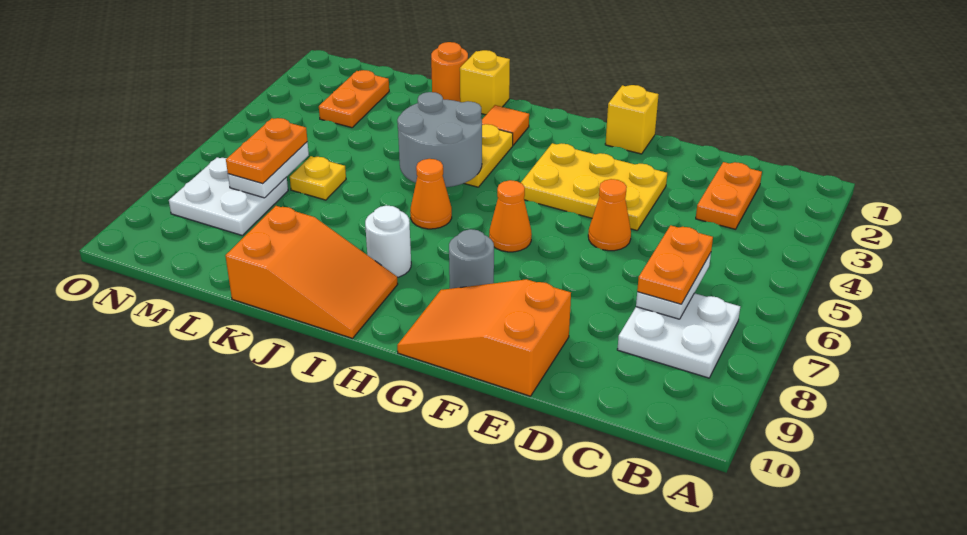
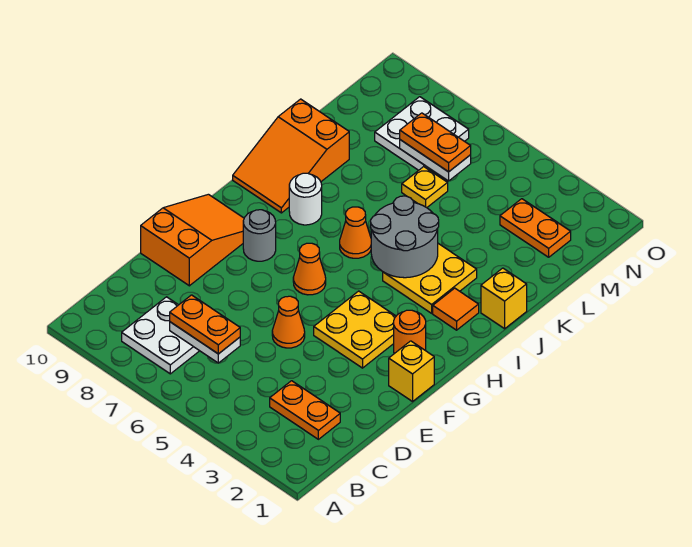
yellow 2x3 plate [521,143,667,230] -> yellow 2x2 plate [314,291,396,368]
orange 1x1 round brick [431,42,468,102] -> orange 1x1 round brick moved to [394,310,426,354]

